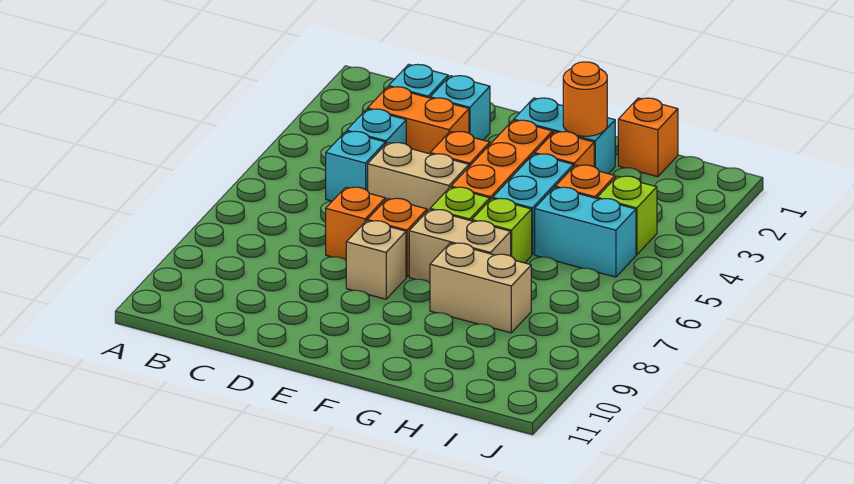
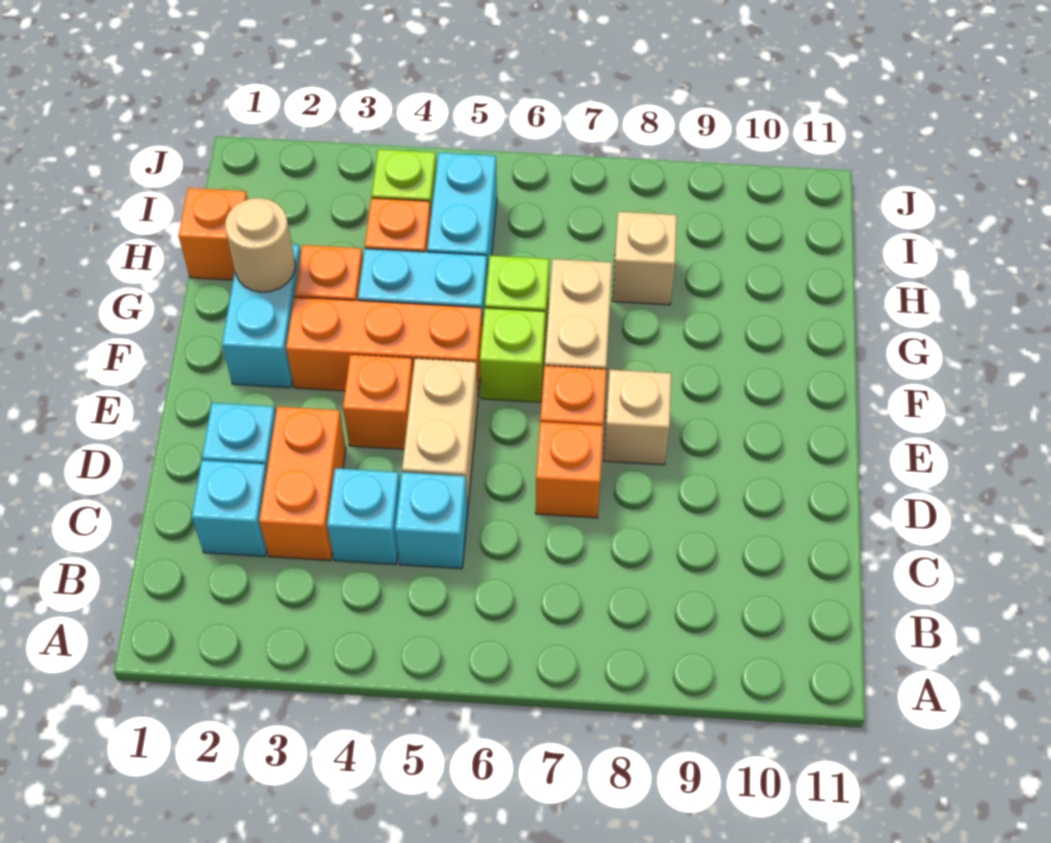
orange 1x1 round brick [563,62,607,136] -> tan 1x1 round brick [225,198,295,292]
tan 1x2 brick [430,243,531,333] -> tan 1x1 brick [612,212,677,305]

